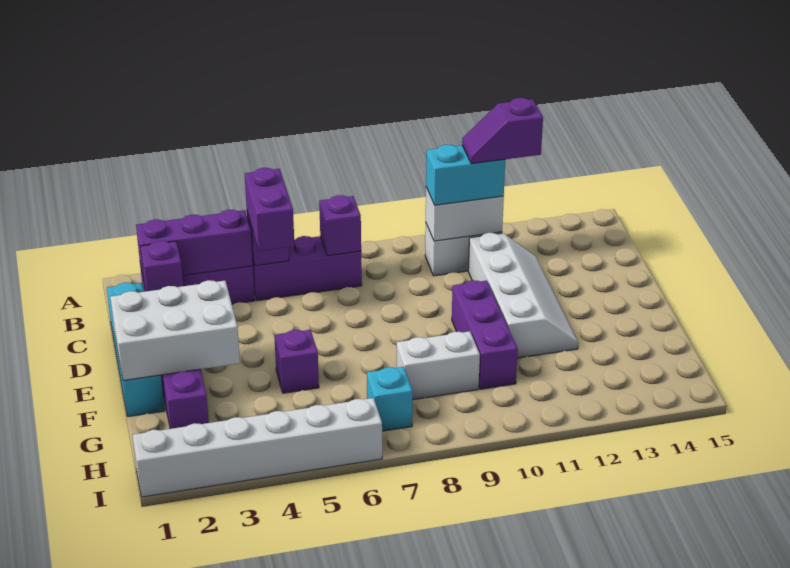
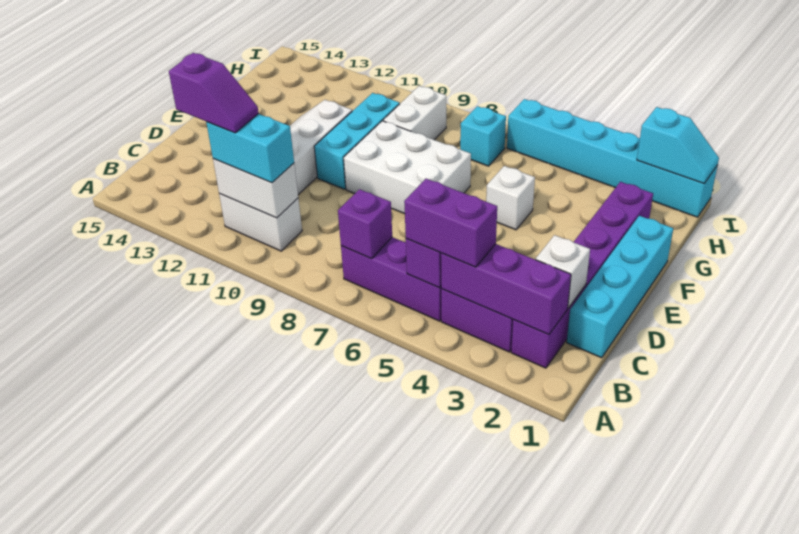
purple 1x2 brick [245,168,295,251] -> purple 1x2 brick turned to [404,179,497,267]
purple 1x1 brick [140,241,183,291] -> white 1x1 brick [536,235,590,308]
white 2x3 brick [110,280,240,380] -> white 2x3 brick moved to [344,121,471,214]
purple 1x3 brick [452,280,518,389] -> cyan 1x3 brick [314,93,400,189]
purple 1x1 brick [274,330,319,393] -> white 1x1 brick [486,166,535,230]
white 1x2 brick [397,331,480,400] -> white 1x2 brick turned to [383,86,446,140]
white 1x6 brick [133,398,382,497] -> cyan 1x6 brick [507,99,718,217]
none -> cyan 1x2 slope [637,107,719,184]

